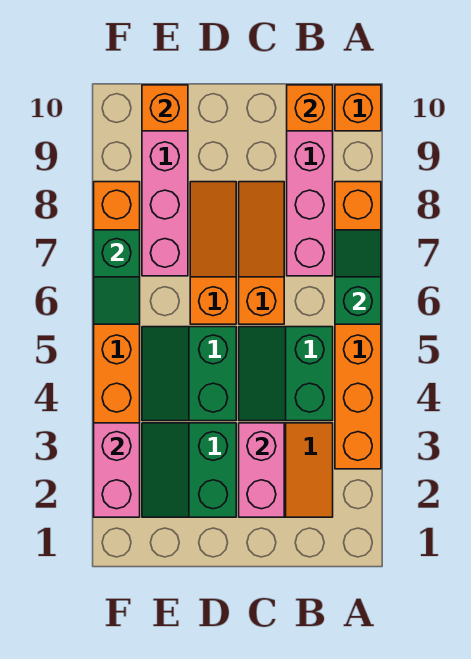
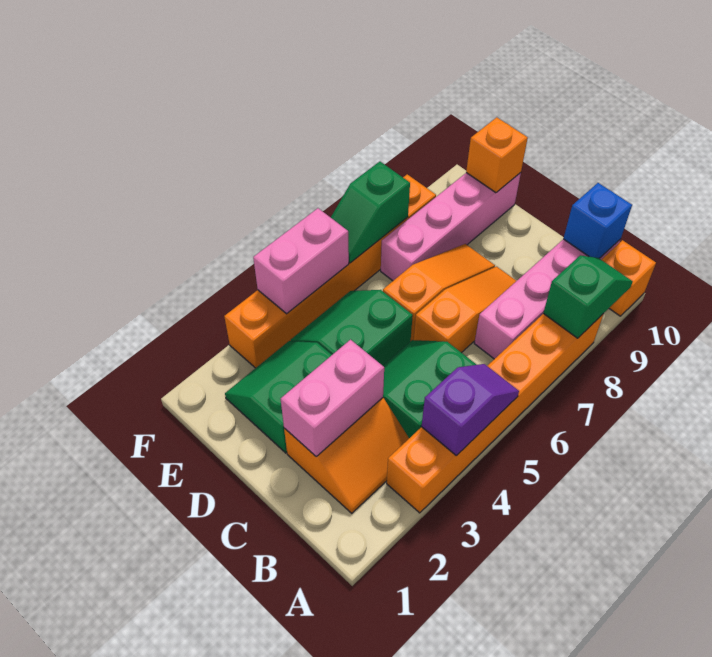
none -> purple 1x2 slope [422,364,519,456]
green 1x2 slope [335,230,381,324] -> green 1x2 slope moved to [543,255,633,338]
orange 1x1 brick [287,85,333,131] -> blue 1x1 brick [563,183,632,258]
pink 1x2 brick [94,423,140,517] -> pink 1x2 brick moved to [253,208,349,314]

